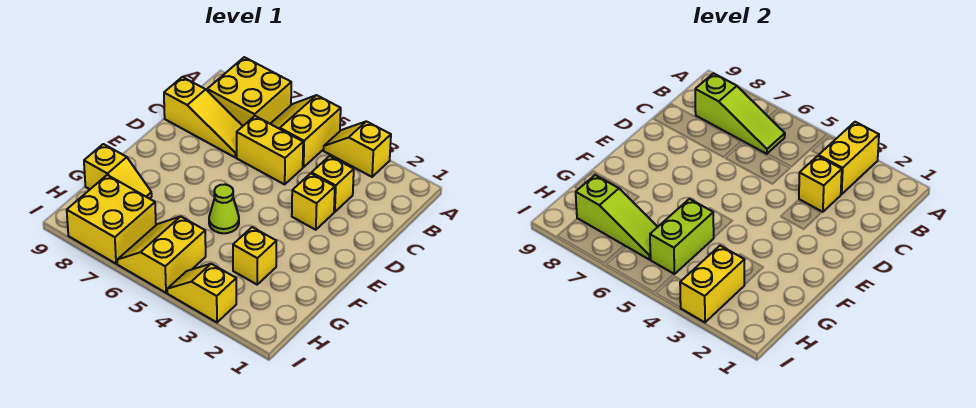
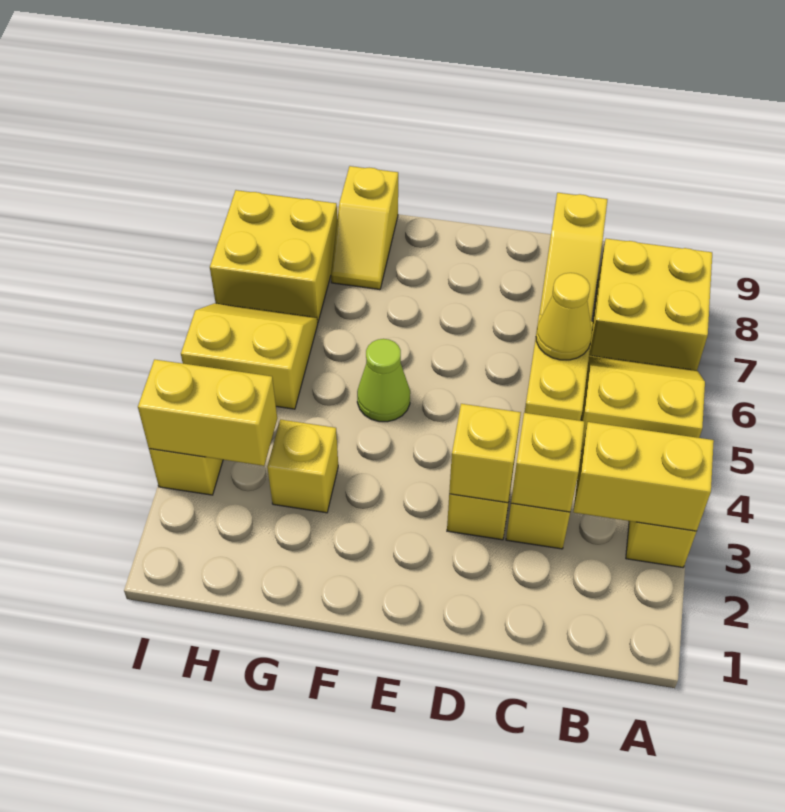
lime 1x3 slope [695,73,785,154] -> none
none -> yellow 1x1 cone [536,273,592,360]
none -> yellow 1x1 brick [449,404,521,503]
lime 1x2 brick [650,199,714,274] -> none
lime 1x3 slope [576,175,657,259] -> none

